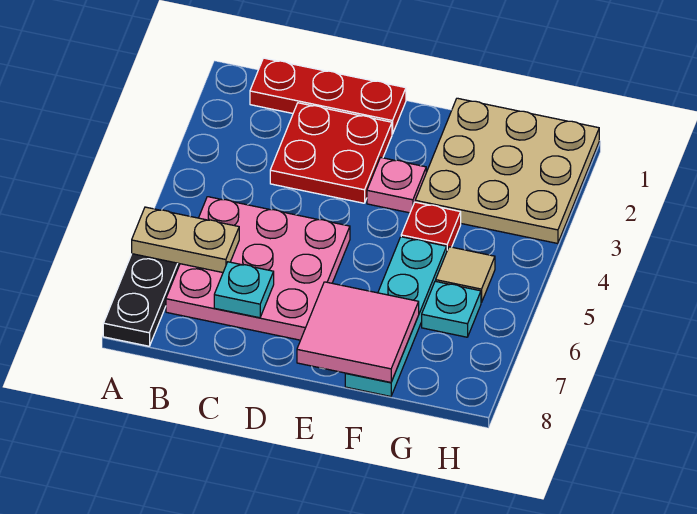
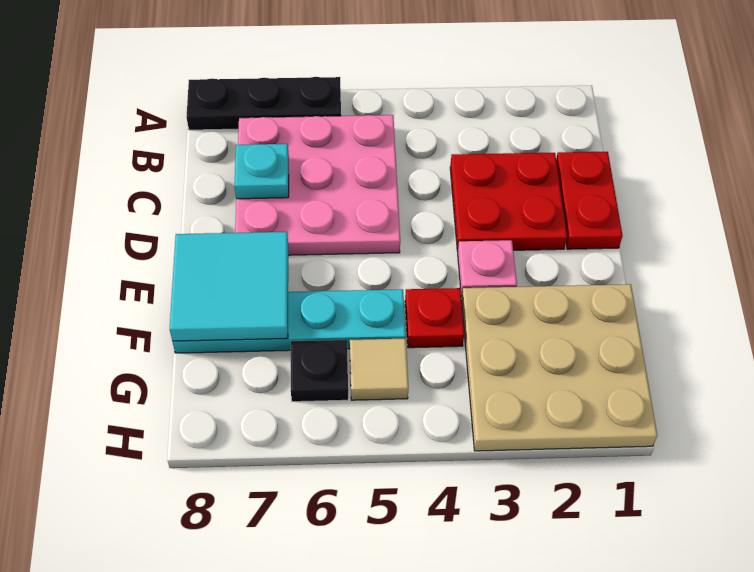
tan 1x2 plate [132,207,239,272] -> none
red 1x3 plate [250,58,406,134] -> red 1x2 plate [556,152,623,249]
pink 2x2 tile [297,282,419,382] -> cyan 2x2 tile [170,232,288,341]
cyan 1x1 plate [422,281,481,337] -> black 1x1 plate [291,340,348,402]

